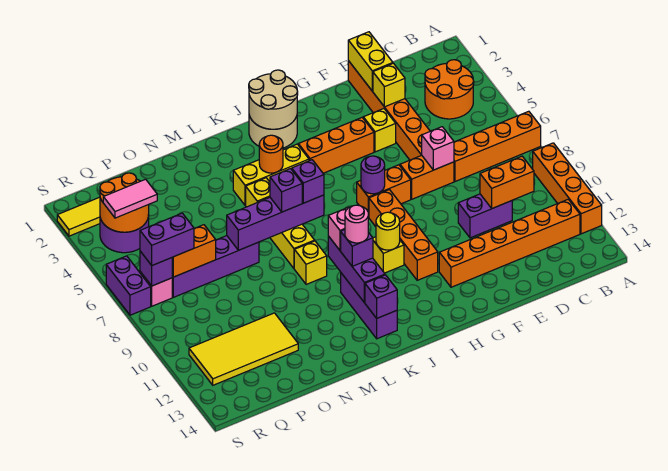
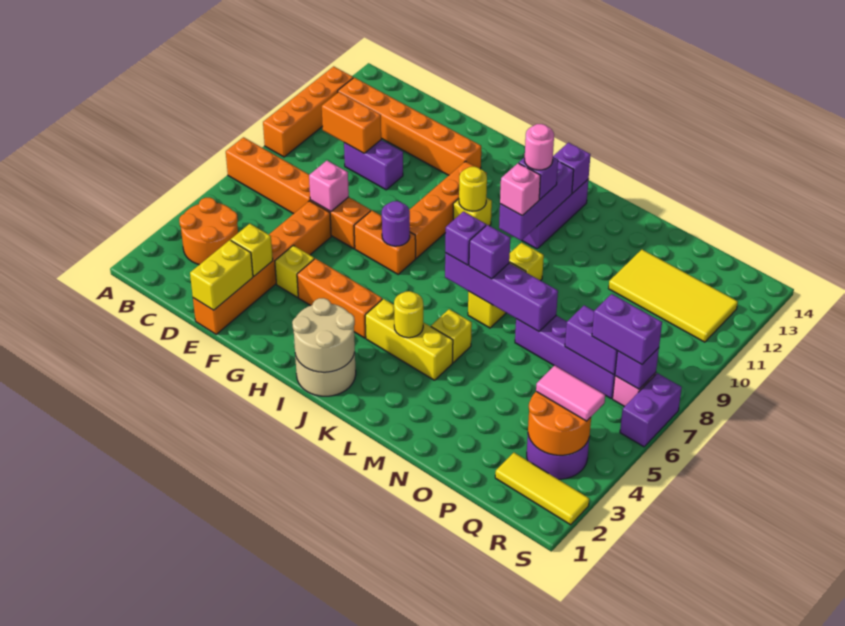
orange 1x1 round brick [259,135,283,173] -> yellow 1x1 round brick [394,291,423,338]
orange 1x2 brick [172,225,216,277] -> purple 1x2 brick [565,305,617,375]

